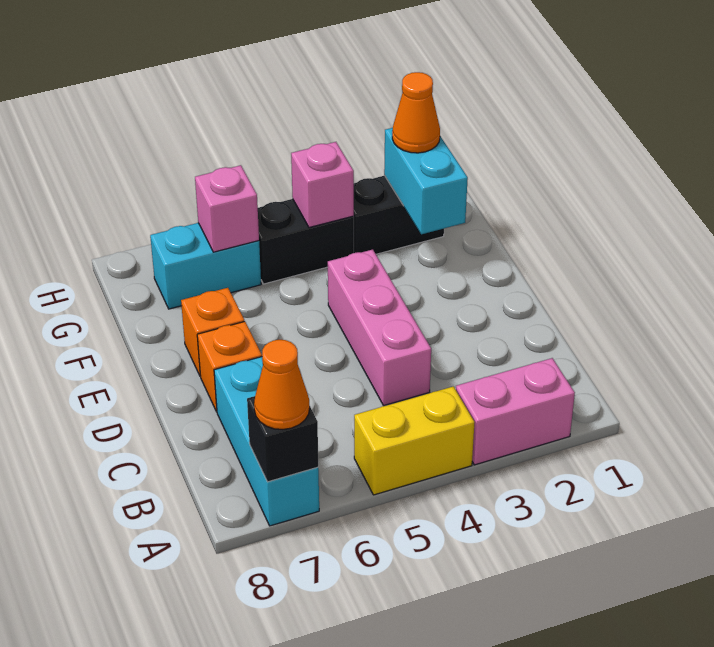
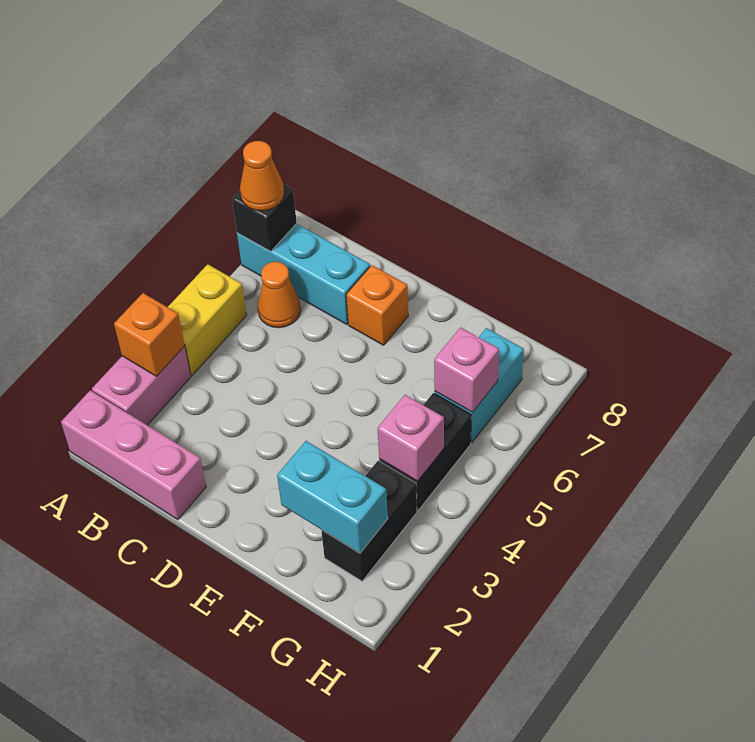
pink 1x3 brick [328,250,431,406] -> pink 1x3 brick moved to [61,390,206,520]
orange 1x1 brick [181,288,244,376] -> orange 1x1 brick moved to [114,293,185,376]
orange 1x1 cone [392,72,440,153] -> orange 1x1 cone moved to [258,262,301,328]

